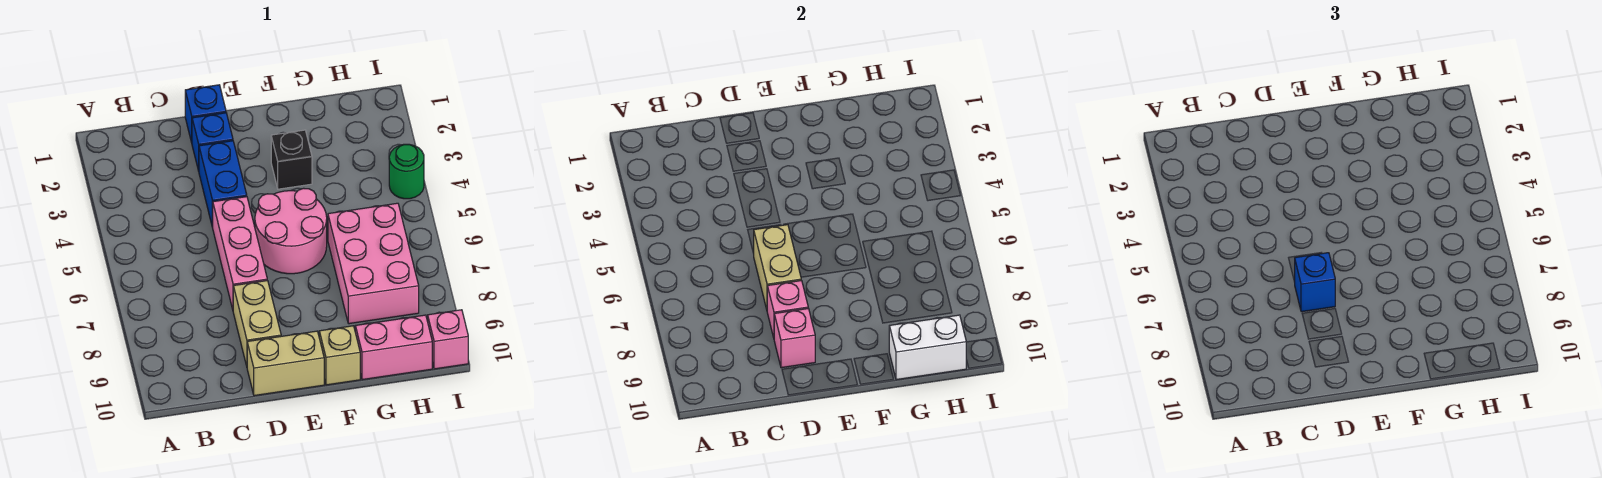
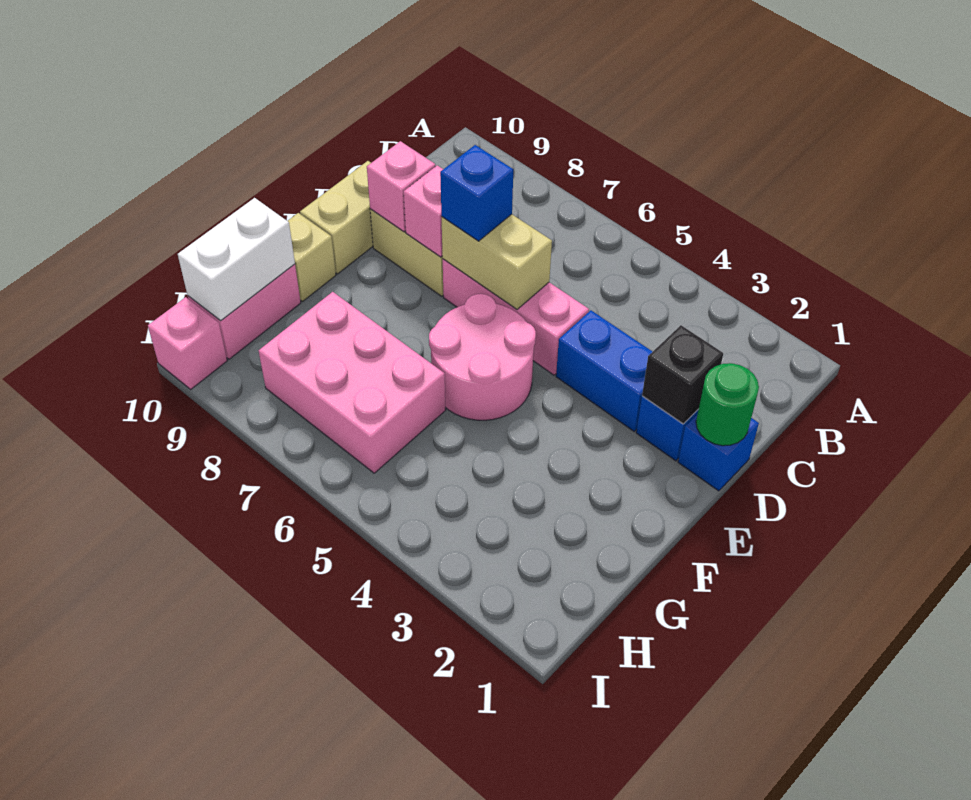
black 1x1 brick [271,130,312,189] -> black 1x1 brick moved to [642,325,723,424]
green 1x1 round brick [389,144,424,199] -> green 1x1 round brick moved to [696,363,759,446]

